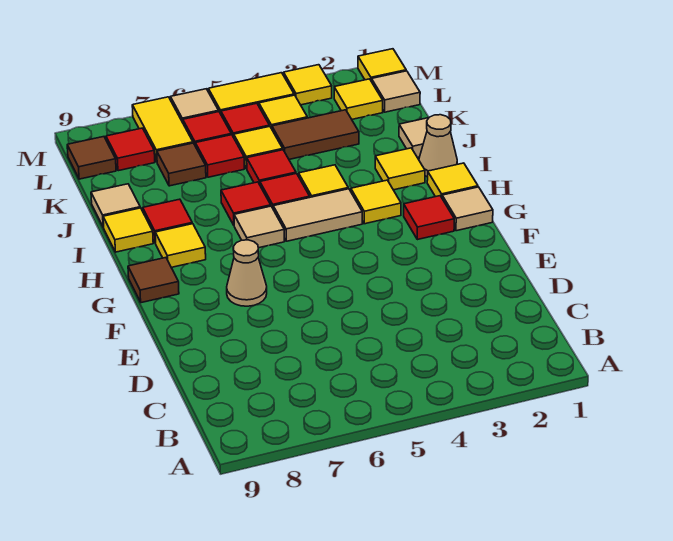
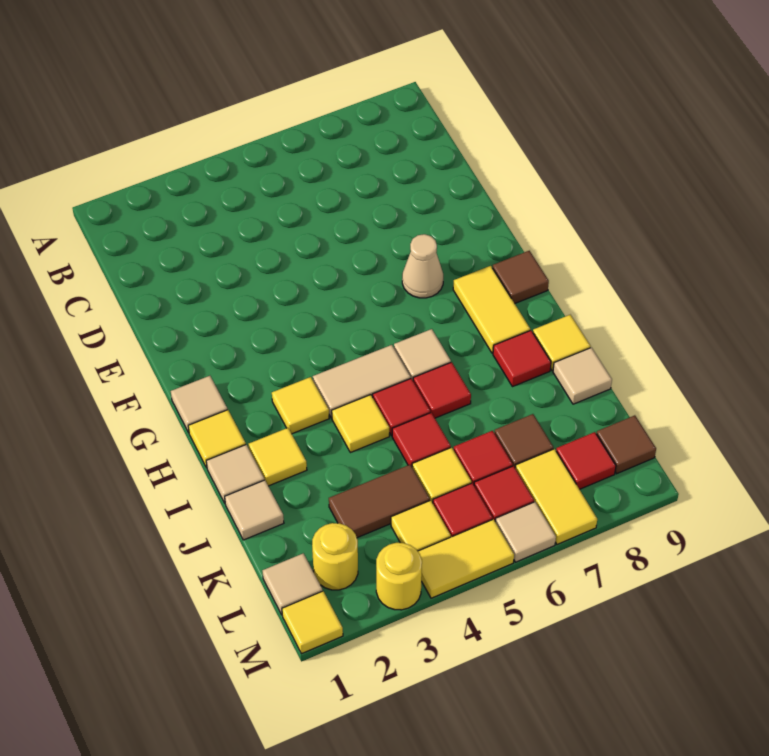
red 1x1 tile [404,196,454,240] -> none
yellow 1x1 tile [155,224,206,267] -> yellow 1x2 tile [453,266,530,353]
tan 1x1 cone [419,115,457,177] -> tan 1x1 tile [206,445,264,503]
yellow 1x1 tile [334,79,383,119] -> yellow 1x1 round brick [312,523,358,590]
yellow 1x1 tile [284,65,332,105] -> yellow 1x1 round brick [376,543,422,610]

